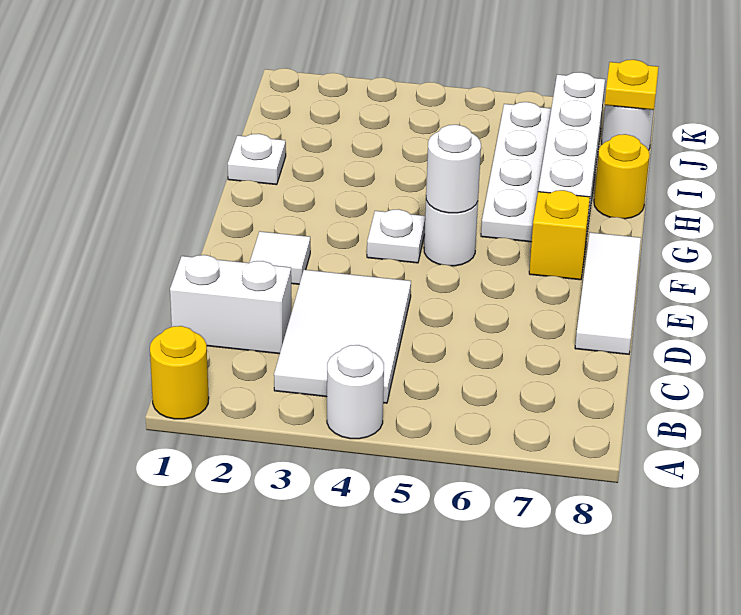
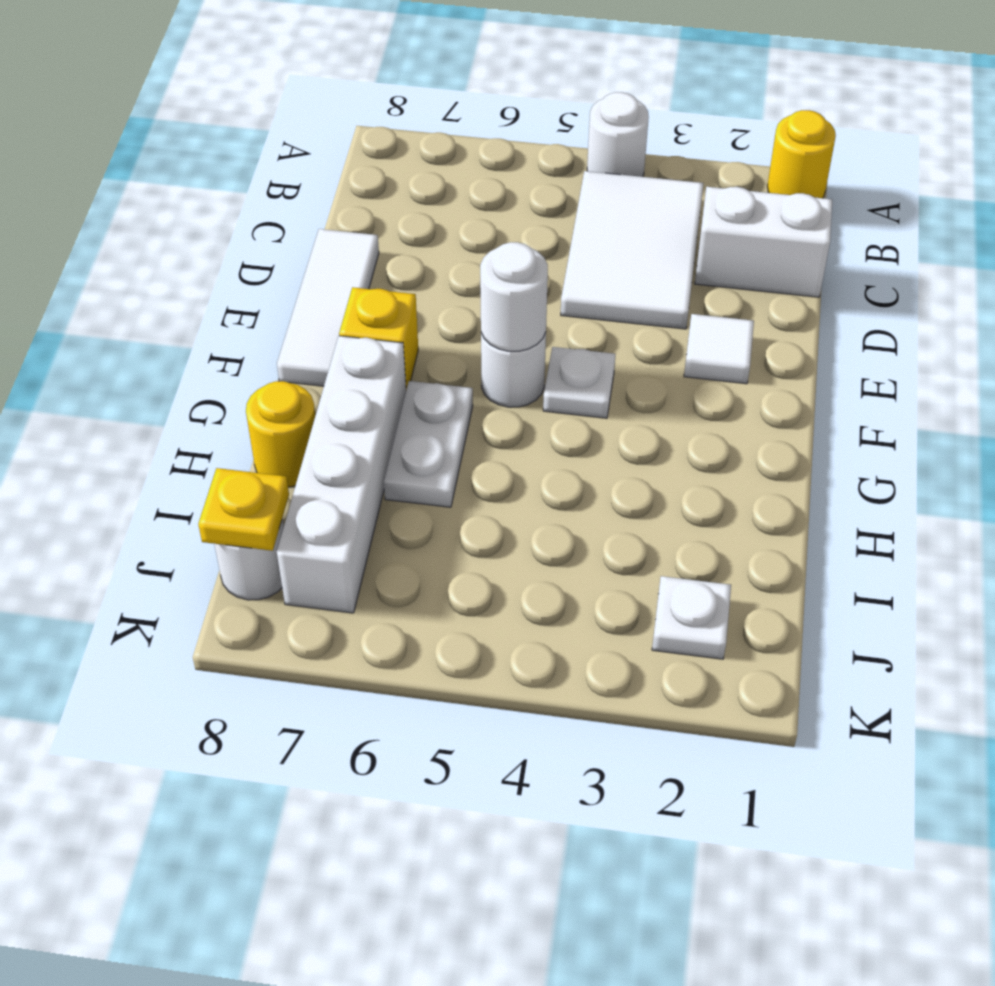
white 1x4 plate [481,102,551,242] -> white 1x2 plate [384,381,473,507]
white 1x1 plate [228,134,286,185] -> white 1x1 plate moved to [652,576,731,659]

